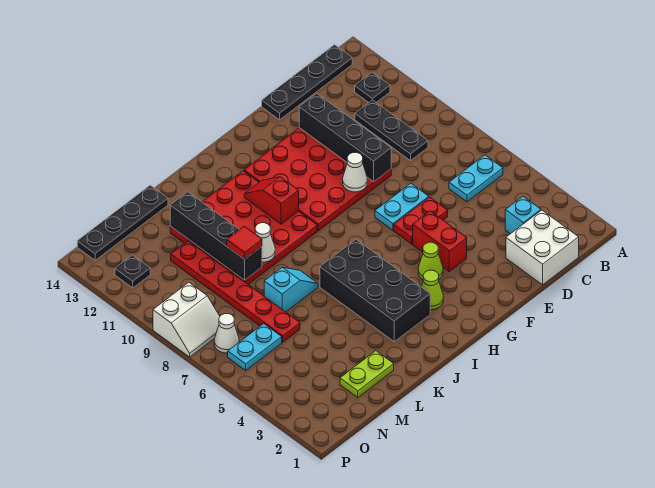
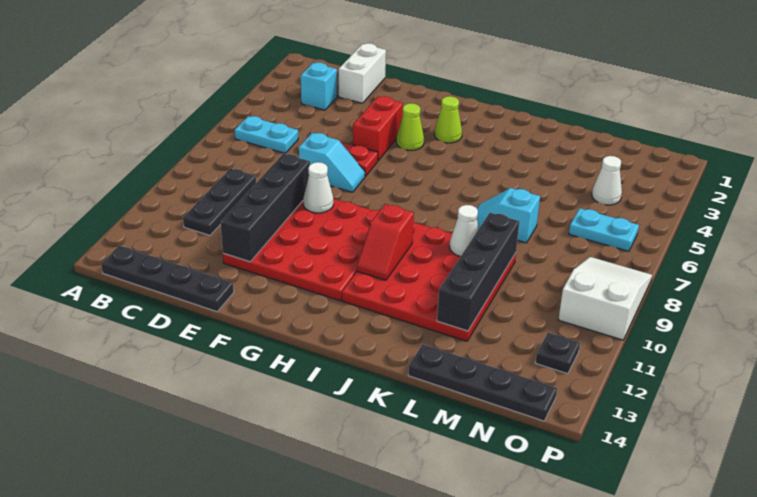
black 1x1 plate [355,72,390,102] -> none
white 2x2 brick [506,210,579,285] -> white 1x2 brick [339,43,386,103]
cyan 1x2 plate [375,184,429,230] -> cyan 1x2 slope [299,133,365,192]
black 2x4 brick [320,240,430,342] -> none
lime 1x2 plate [340,351,394,398] -> none
red 1x1 tile [227,226,262,259] -> none
red 1x6 plate [171,241,300,342] -> none
white 1x1 cone [214,314,239,353] -> white 1x1 cone moved to [592,156,622,205]
white 2x2 slope [153,283,220,357] -> white 2x3 slope [558,257,652,340]

